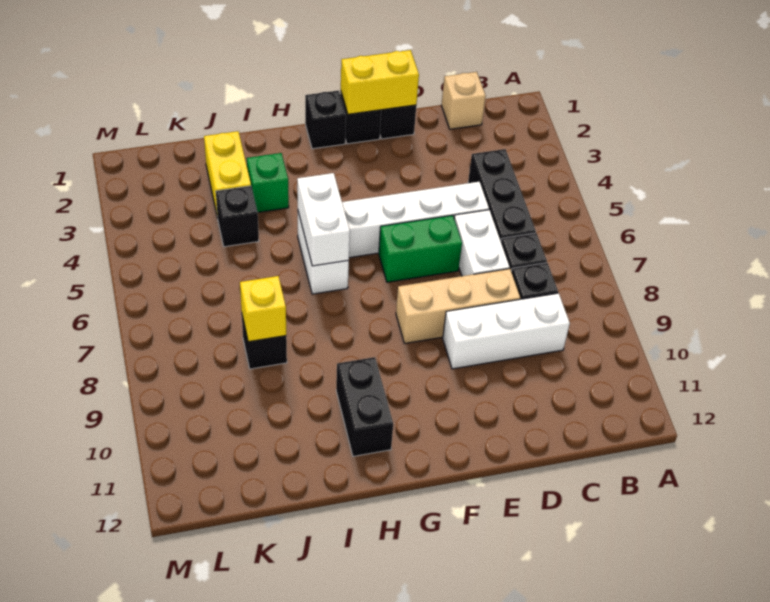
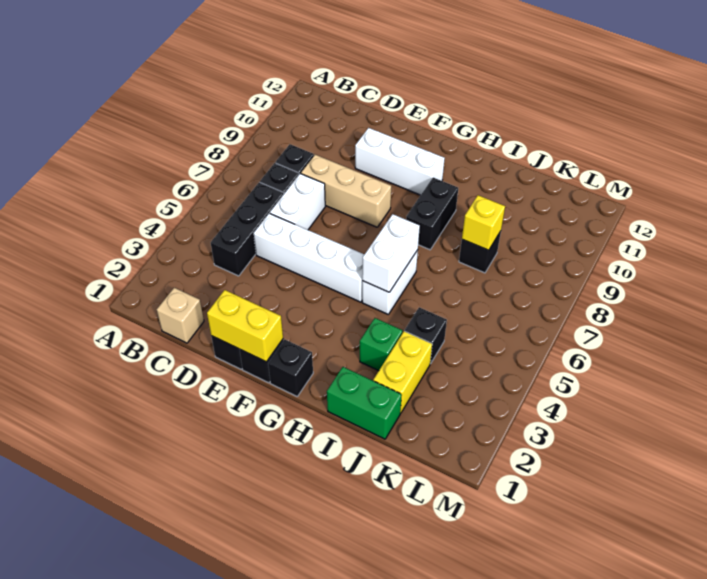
white 1x3 brick [443,293,570,369] -> white 1x3 brick moved to [355,128,445,195]
green 1x2 brick [379,215,462,282] -> green 1x2 brick moved to [327,367,402,439]
black 1x2 brick [336,357,393,456] -> black 1x2 brick moved to [406,178,458,250]

